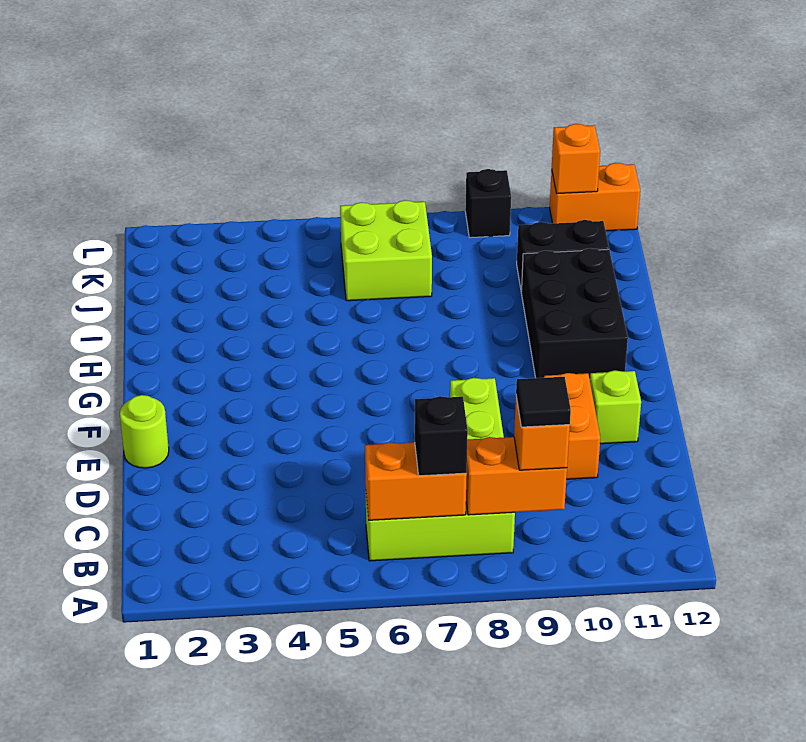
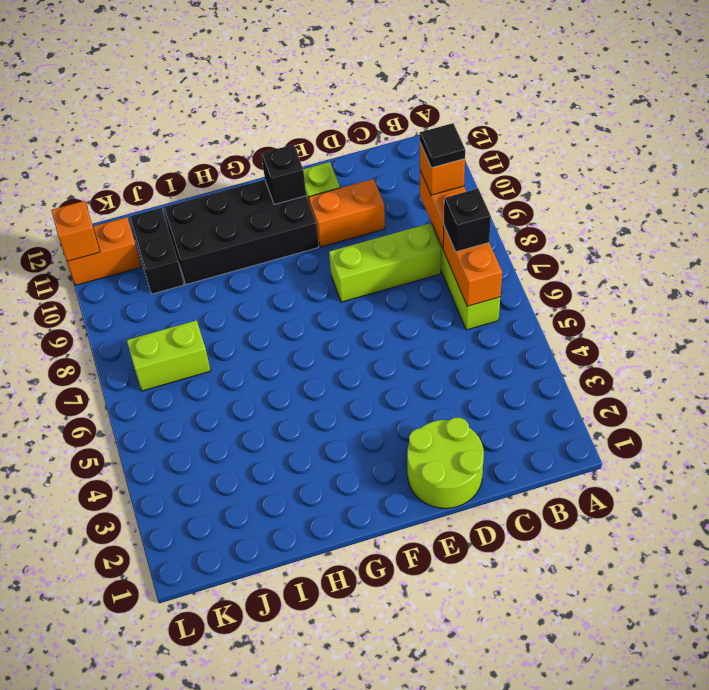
lime 1x1 round brick [120,395,169,468] -> lime 2x2 round brick [407,417,484,508]
black 2x3 brick [521,248,628,379] -> black 2x4 brick [163,180,319,284]
lime 2x2 brick [340,200,432,301] -> lime 1x2 brick [127,320,211,391]
black 1x1 brick [465,169,511,238] -> black 1x1 brick moved to [261,144,306,204]
orange 1x2 brick [550,163,640,231] -> orange 1x2 brick turned to [67,217,141,285]

